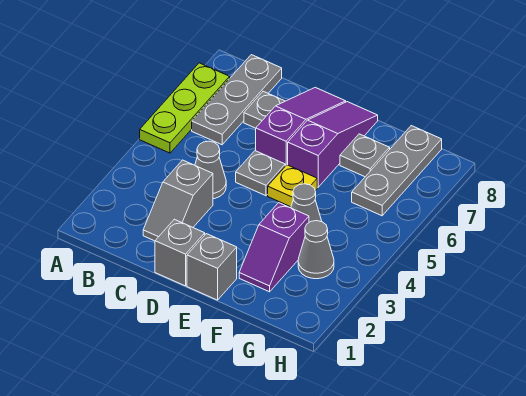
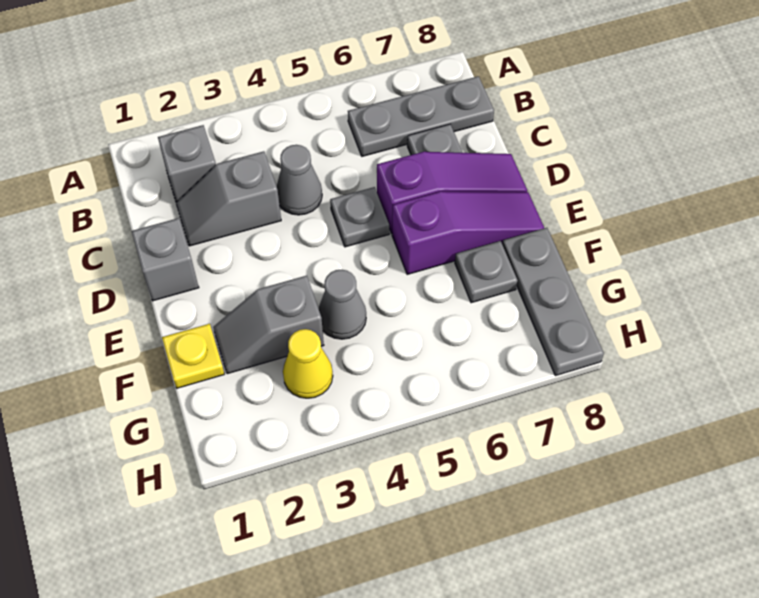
lime 1x3 plate [140,63,230,153] -> none
grey 1x1 brick [187,234,237,300] -> grey 1x1 brick moved to [158,125,216,202]
yellow 1x1 plate [268,165,317,207] -> yellow 1x1 plate moved to [162,324,224,388]
purple 1x2 slope [239,203,309,292] -> grey 1x2 slope [213,276,324,374]
grey 1x1 cone [298,221,334,279] -> yellow 1x1 cone [283,329,333,398]
grey 1x3 plate [352,126,442,216] -> grey 1x3 plate turned to [502,228,604,376]

